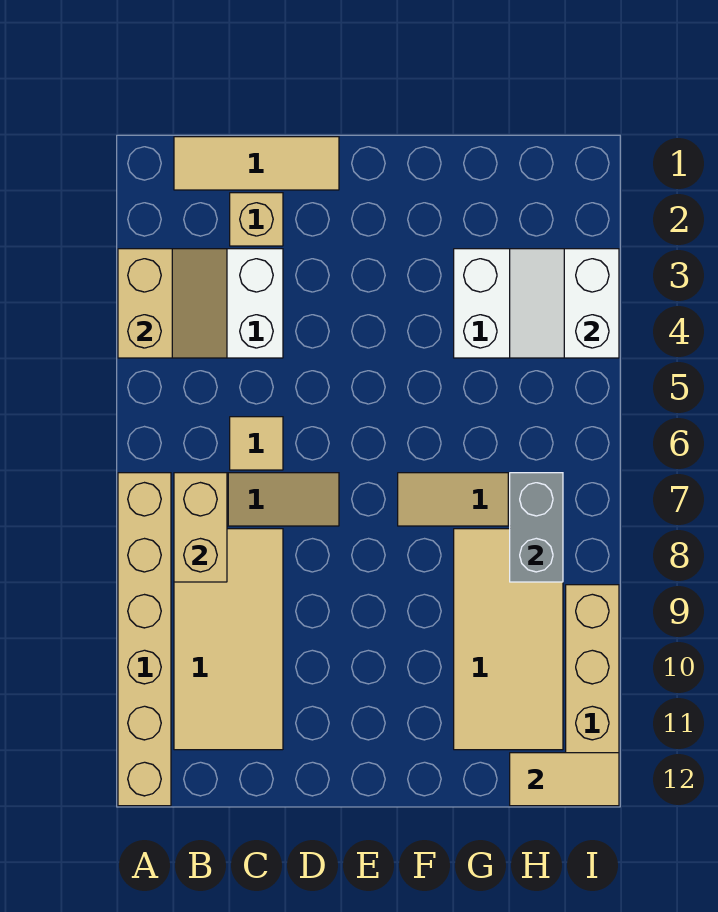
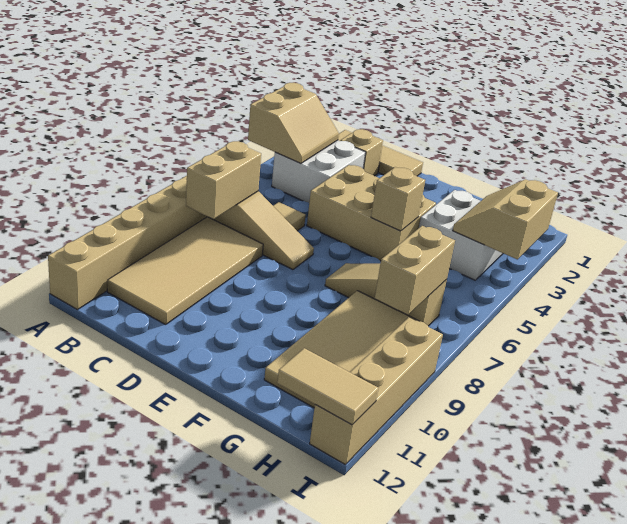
none -> tan 2x3 brick [307,165,436,261]
none -> tan 1x1 brick [371,167,425,231]
white 2x2 slope [510,249,619,358] -> tan 2x2 slope [453,179,558,259]
grey 1x2 brick [510,473,563,582] -> tan 1x2 brick [375,226,455,315]

